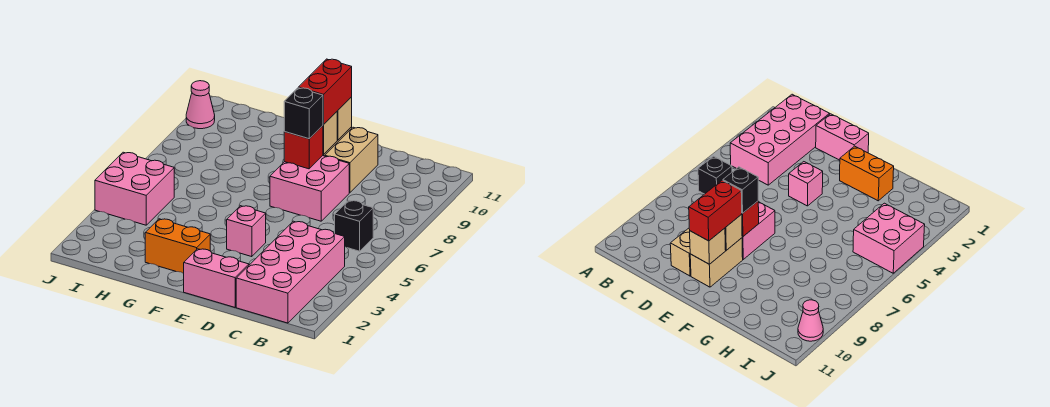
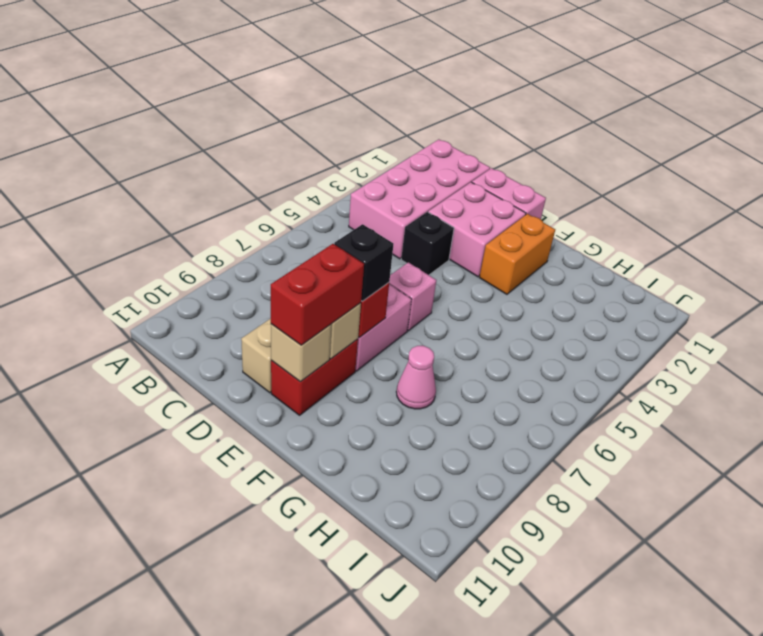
black 1x1 brick [335,201,373,251] -> black 1x1 brick moved to [401,212,454,275]
pink 1x1 brick [227,206,266,257] -> pink 1x1 brick moved to [389,262,436,331]
tan 1x2 brick [690,238,743,287] -> red 1x2 brick [271,339,358,415]
orange 1x2 brick [145,219,210,273] -> orange 1x2 brick turned to [479,214,555,294]
pink 2x2 brick [95,152,174,225] -> pink 2x2 brick moved to [428,182,526,277]
pink 1x1 cone [186,81,215,129] -> pink 1x1 cone moved to [396,346,436,409]

